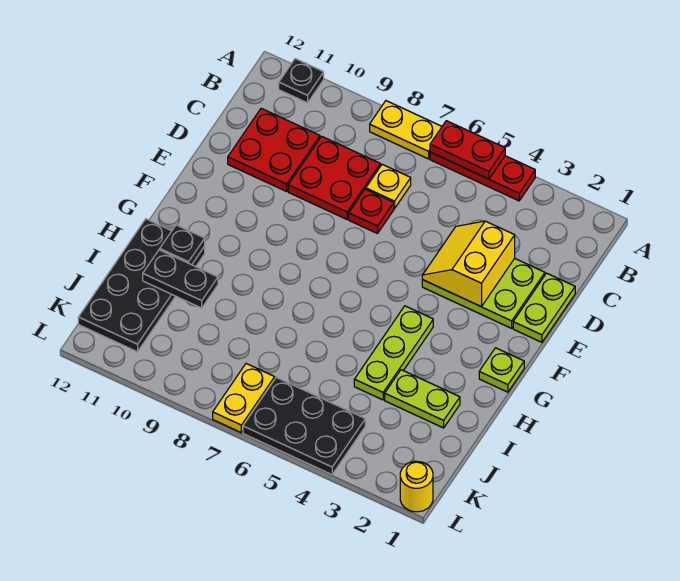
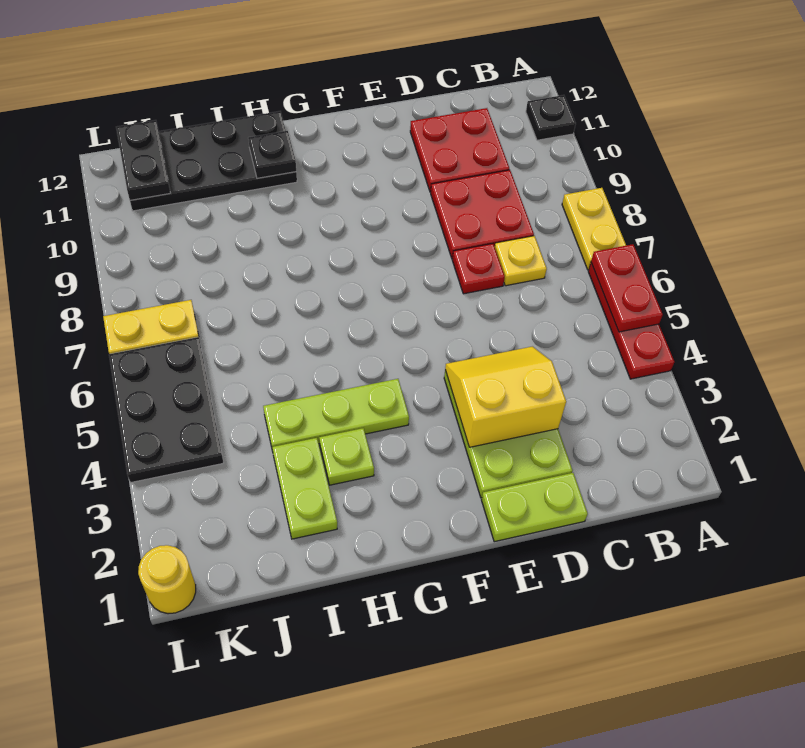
lime 1x1 plate [479,348,524,392] -> lime 1x1 plate moved to [319,428,374,485]
black 1x2 plate [143,250,218,308] -> black 1x2 plate moved to [116,120,170,200]

